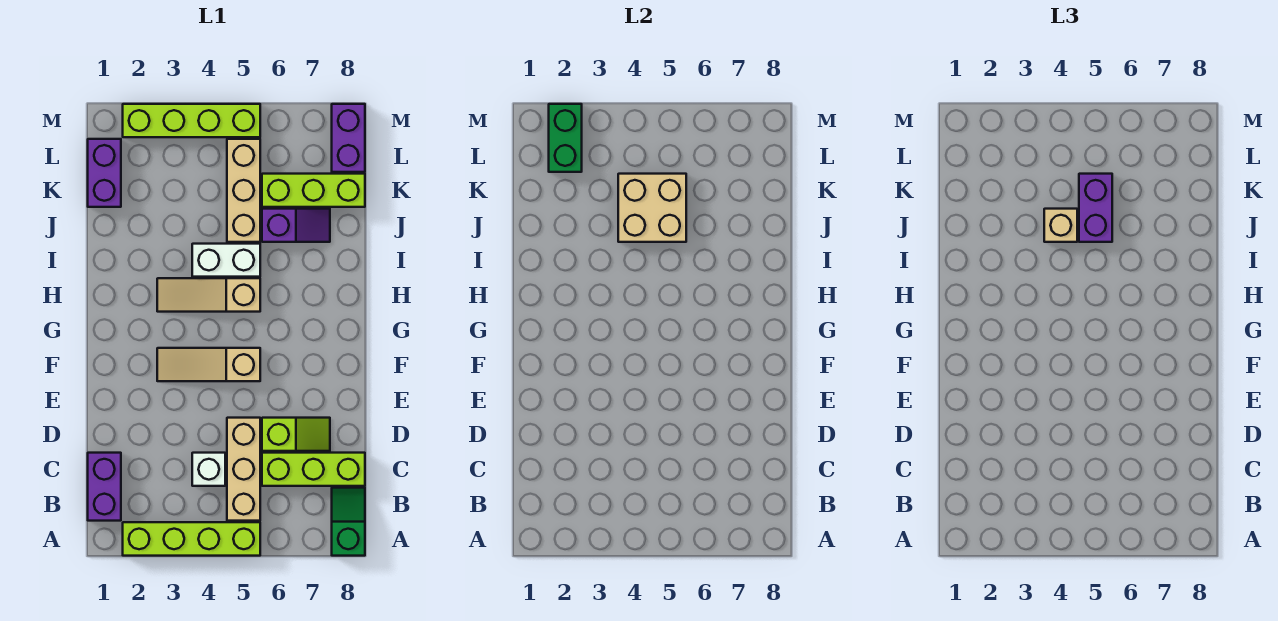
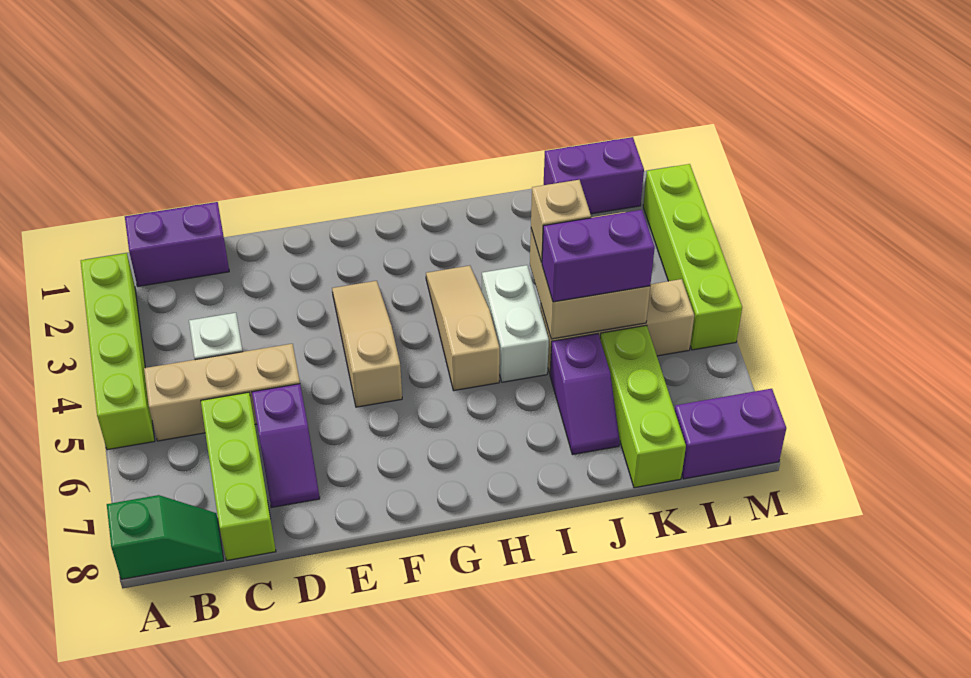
lime 1x2 slope [262,418,330,451] -> purple 1x2 slope [252,384,320,508]
green 1x2 brick [549,104,582,172] -> none

